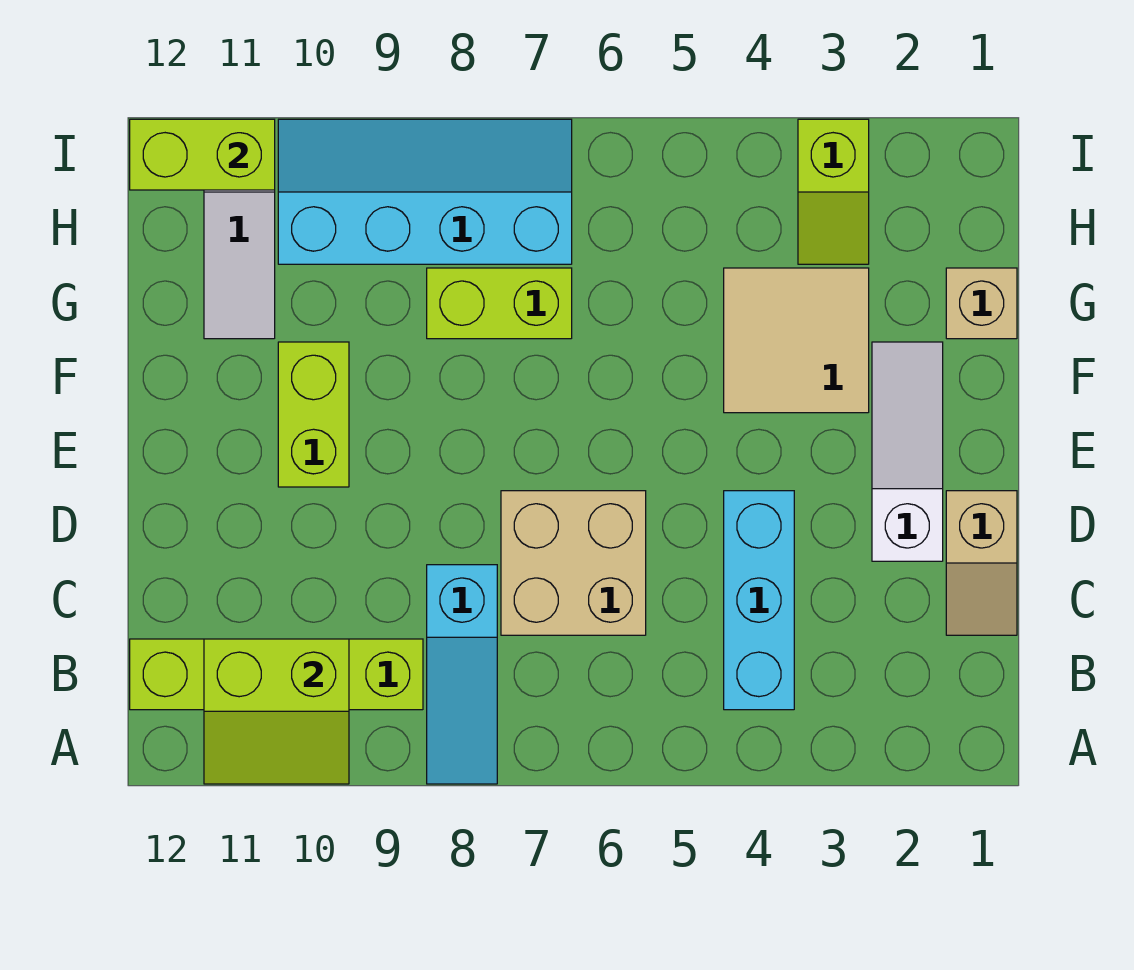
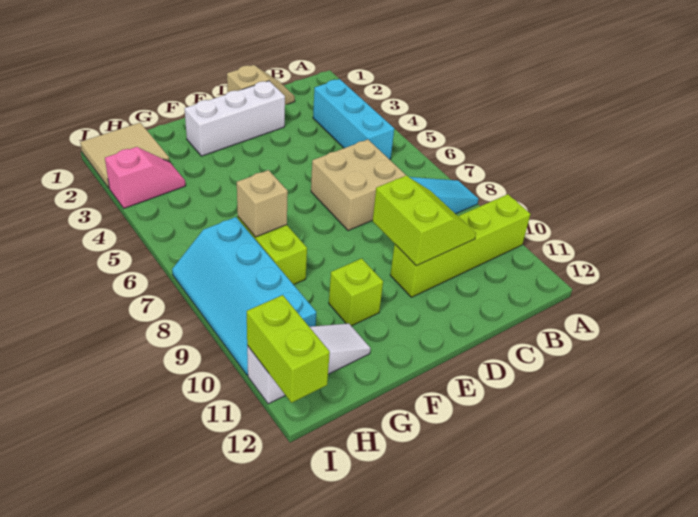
lime 2x2 slope [204,639,349,784] -> lime 2x2 slope moved to [373,176,476,266]
cyan 1x3 brick [724,491,794,710] -> cyan 1x3 brick turned to [313,79,394,159]
lime 1x4 brick [130,639,423,710] -> lime 1x4 brick turned to [390,194,530,297]
white 1x3 slope [872,342,943,561] -> white 1x3 brick [185,81,285,156]
lime 1x2 brick [278,342,349,487] -> lime 1x1 brick [329,258,383,326]
tan 2x2 tile [724,268,869,413] -> tan 2x2 tile moved to [80,123,170,188]
tan 1x1 brick [946,268,1017,339] -> tan 1x1 brick moved to [237,170,288,237]
lime 1x2 slope [798,119,869,264] -> pink 1x2 slope [105,147,186,208]

